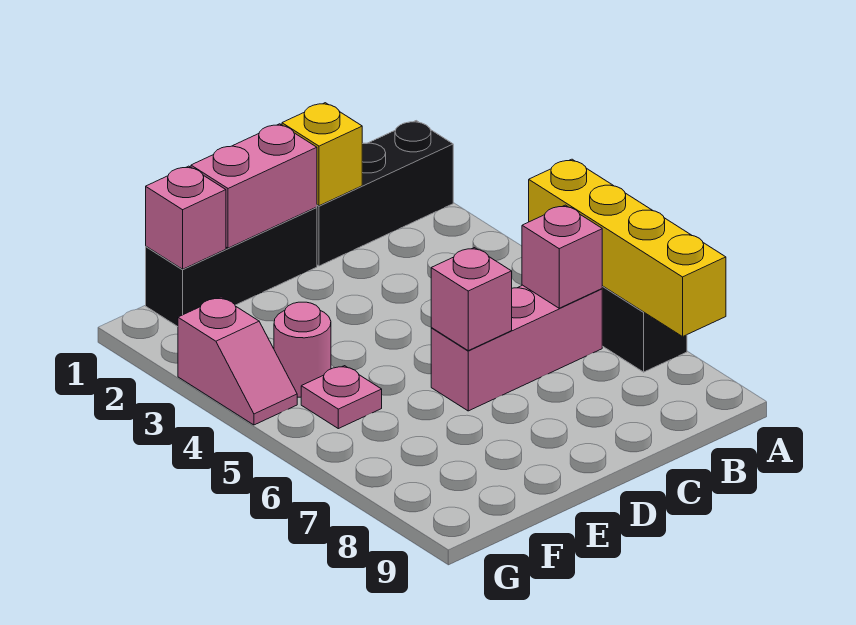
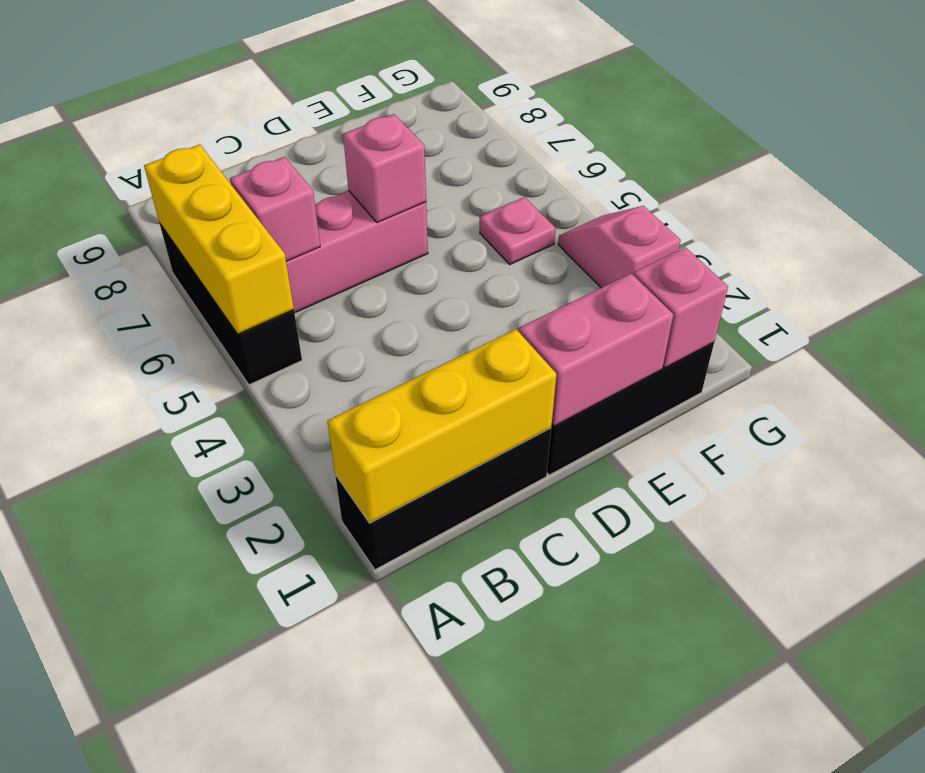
yellow 1x4 brick [529,159,726,337] -> yellow 1x3 brick [144,144,294,334]
yellow 1x1 brick [282,103,362,206] -> yellow 1x3 brick [327,329,556,523]
pink 1x1 round brick [274,302,331,397] -> none

